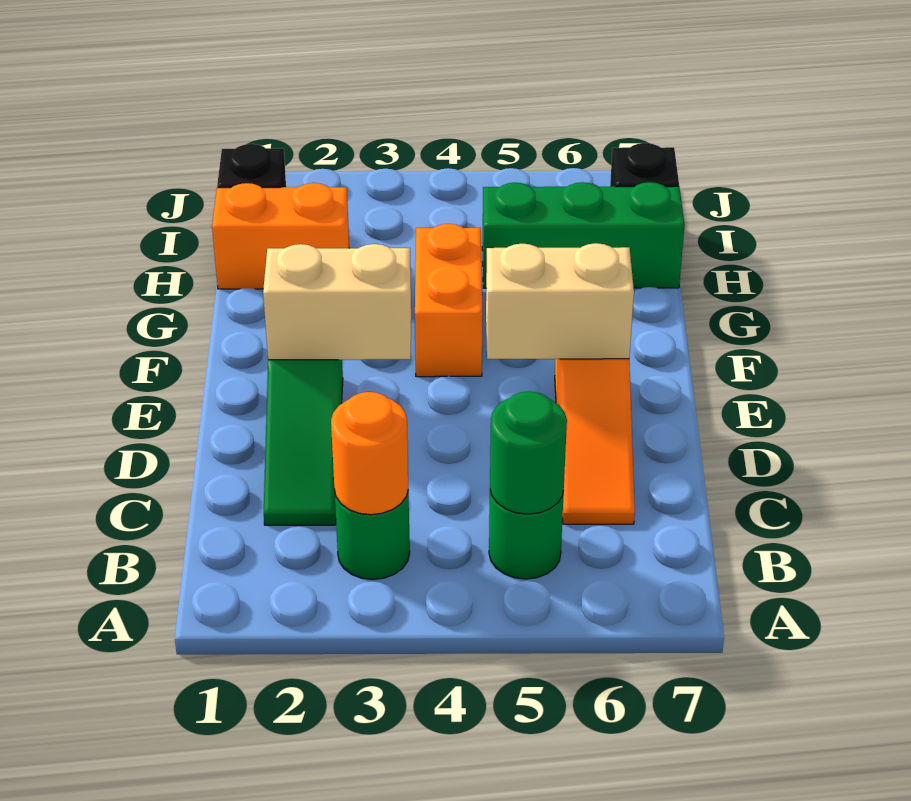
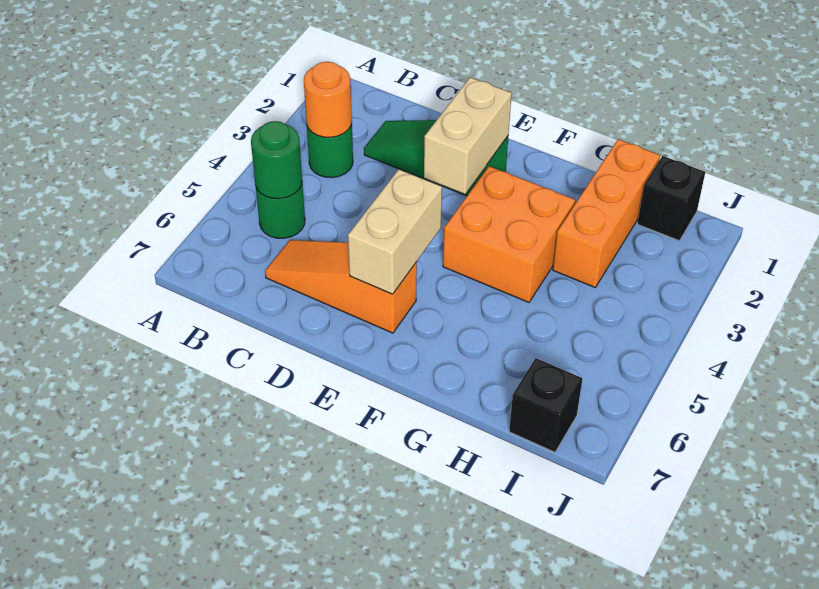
orange 1x2 brick [415,224,483,377] -> orange 2x2 brick [443,166,575,302]
orange 1x2 brick [212,183,349,289] -> orange 1x3 brick [553,139,660,287]
green 1x3 brick [482,182,685,288] -> none

